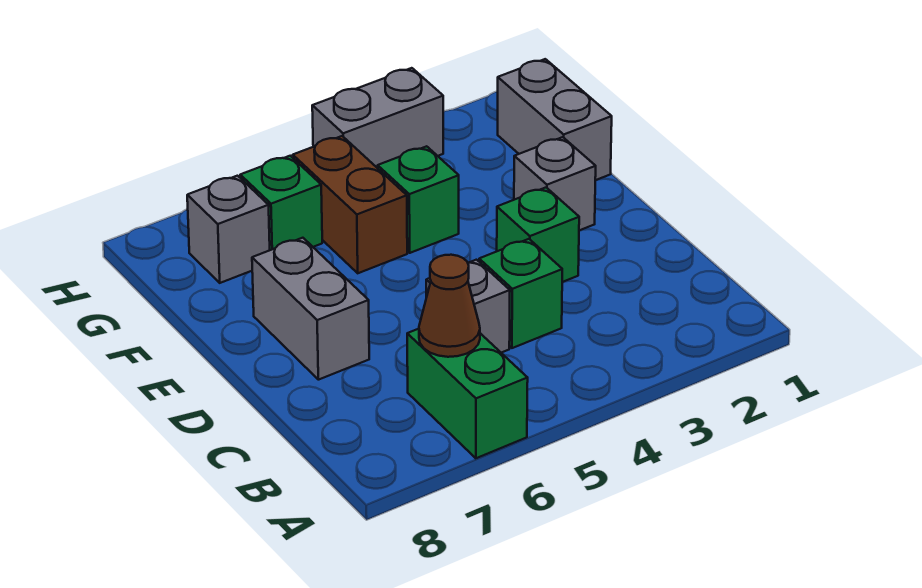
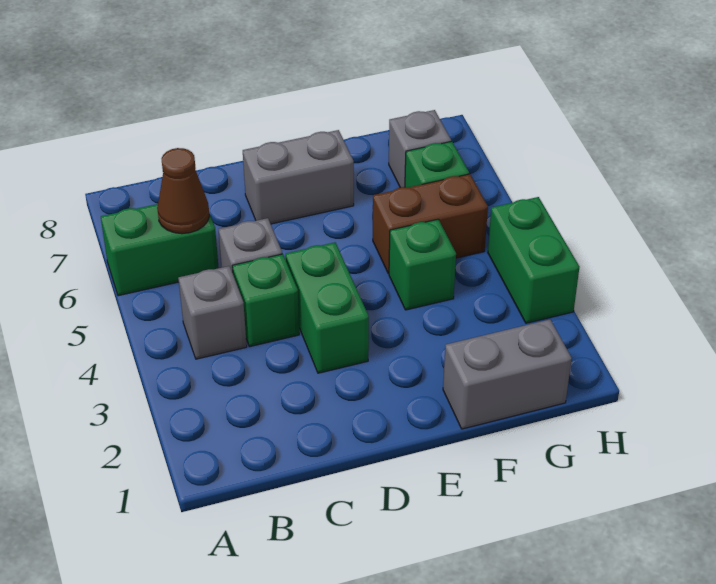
green 1x1 brick [497,188,579,282] -> green 1x2 brick [286,242,369,373]
grey 1x1 brick [514,137,596,231] -> grey 1x1 brick moved to [178,266,247,359]
grey 1x2 brick [312,68,443,168] -> green 1x2 brick [488,197,579,323]

